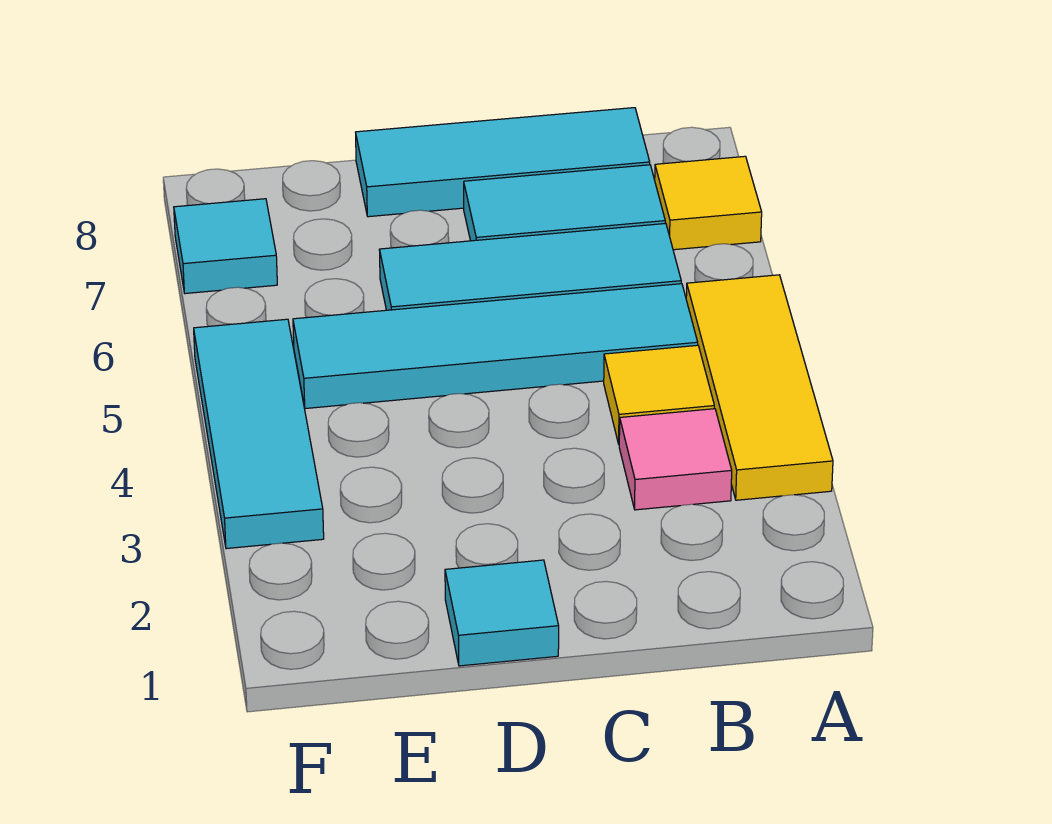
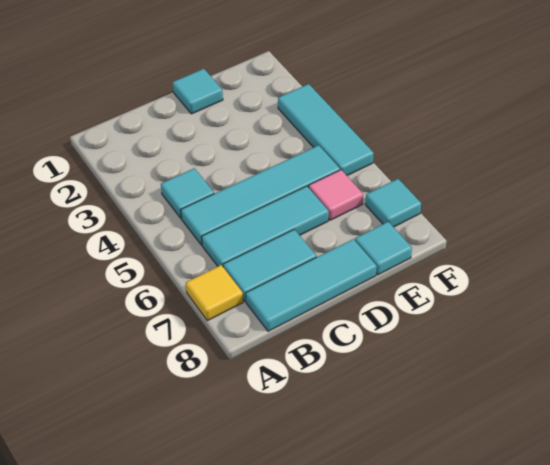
yellow 1x3 tile [686,275,833,500] -> none
pink 1x1 tile [619,409,732,510] -> pink 1x1 tile moved to [309,170,363,220]
yellow 1x1 tile [604,345,714,444] -> cyan 1x1 tile [161,168,214,219]
none -> cyan 1x1 tile [355,222,412,275]

